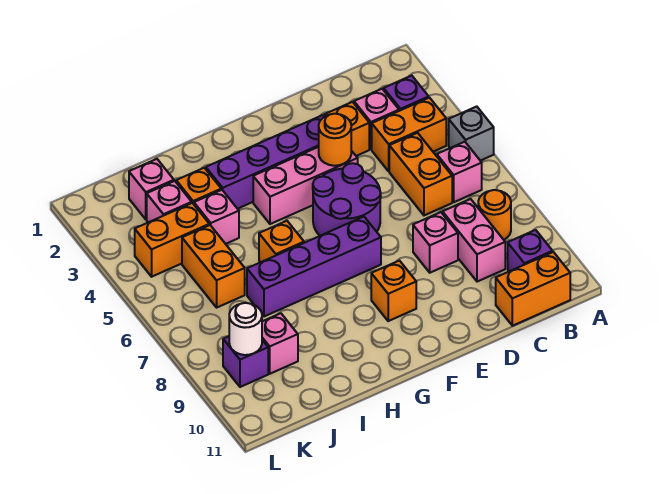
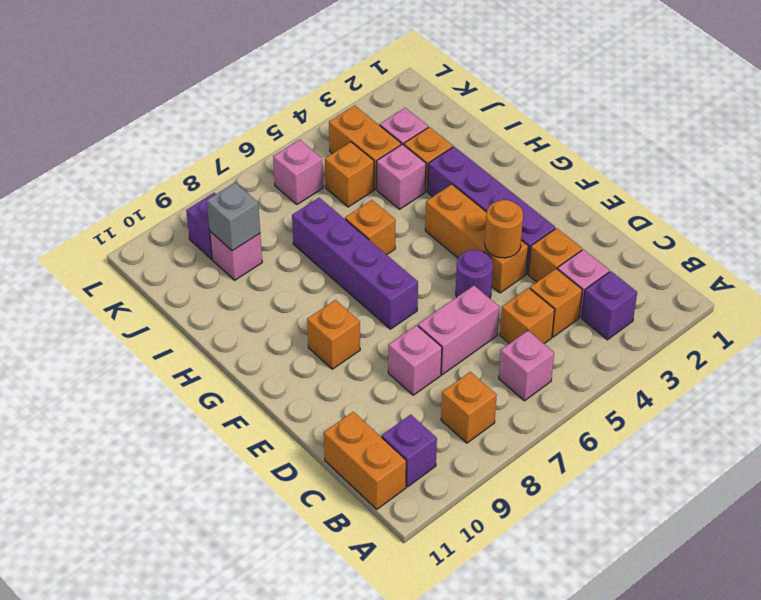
grey 1x1 brick [449,107,494,161] -> grey 1x1 brick moved to [207,183,260,251]
orange 1x2 brick [372,98,446,171] -> orange 1x1 brick [530,269,582,337]
orange 1x1 round brick [478,190,511,240] -> orange 1x1 brick [441,372,497,443]
orange 1x2 brick [389,133,452,215] -> orange 1x1 brick [500,288,555,344]
pink 1x2 brick [443,199,505,282] -> pink 1x2 brick moved to [418,286,499,375]
pink 1x3 brick [253,147,358,224] -> orange 1x3 brick [425,184,528,293]
purple 2x2 round brick [313,163,381,236] -> purple 1x1 round brick [456,250,493,298]
pink 1x1 brick [129,159,174,219] -> pink 1x1 brick moved to [273,140,323,204]
orange 1x2 brick [182,225,245,307] -> orange 1x1 brick [325,142,374,207]
white 1x1 round brick [229,303,262,355] -> none

